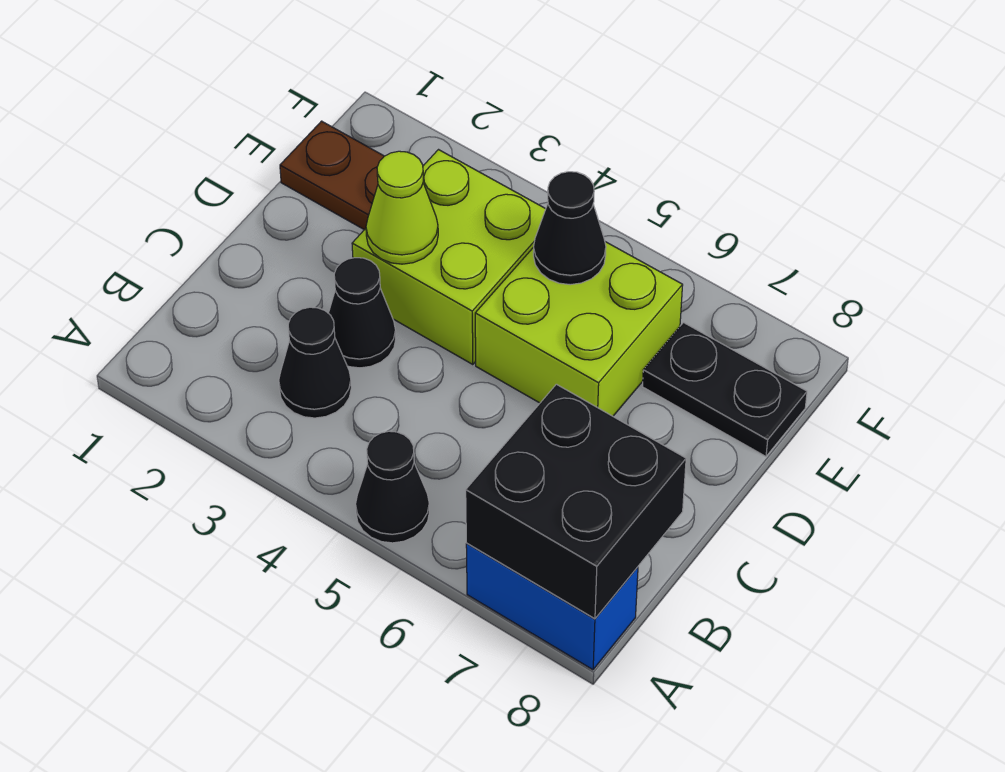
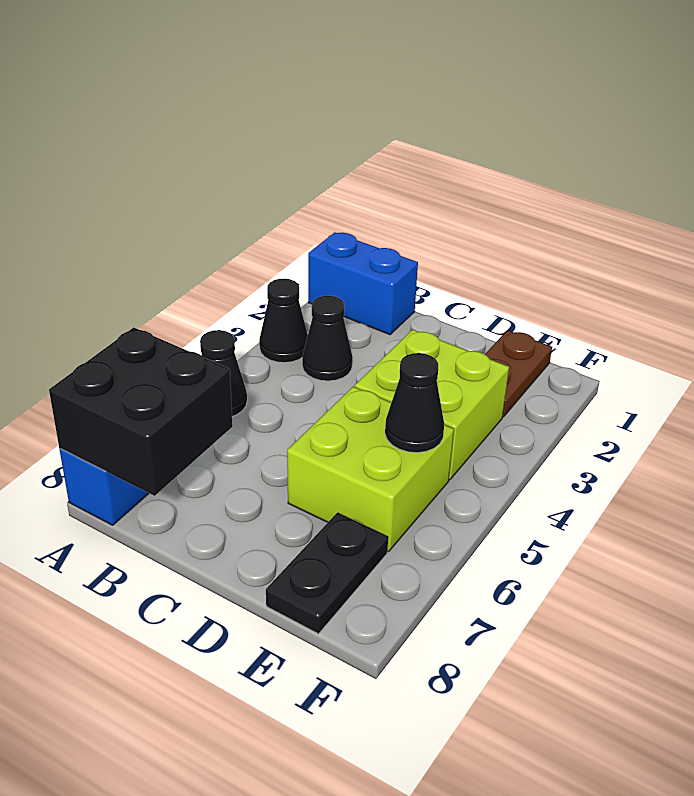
none -> blue 1x2 brick [308,232,418,335]
black 1x1 cone [329,258,396,368] -> black 1x1 cone moved to [259,278,308,363]
lime 1x1 cone [366,151,438,264] -> none

